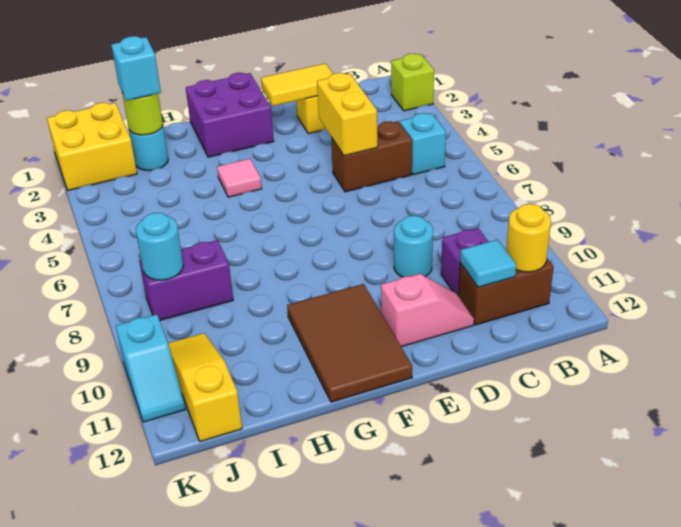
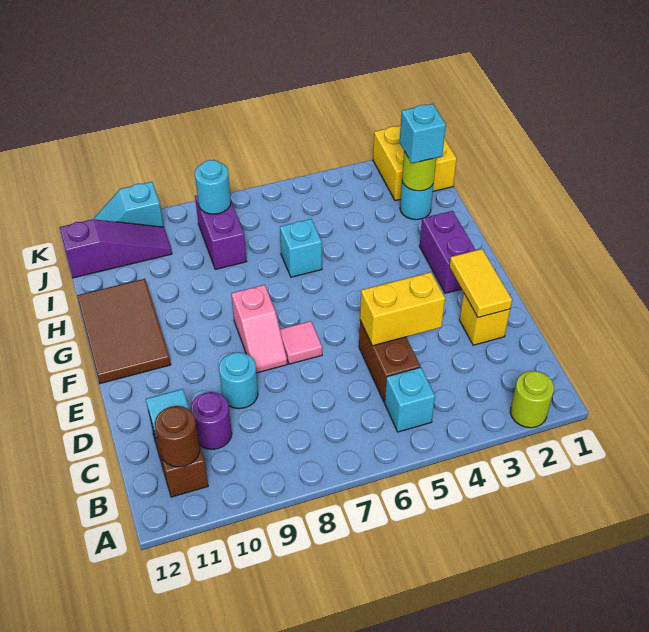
lime 1x1 brick [391,53,434,111] -> lime 1x1 round brick [510,371,554,428]
yellow 1x1 round brick [506,204,551,272] -> brown 1x1 round brick [155,406,200,467]
purple 1x1 brick [441,228,488,295] -> purple 1x1 round brick [191,392,232,449]
pink 1x2 slope [381,274,474,347] -> pink 1x2 slope moved to [231,285,287,373]
purple 2x2 brick [186,73,274,157] -> purple 1x2 brick [420,211,476,293]
brown 2x3 tile [287,284,412,402] -> brown 2x3 tile turned to [77,279,171,384]
pink 1x1 tile [217,159,262,197] -> pink 1x1 tile moved to [280,321,322,364]
none -> cyan 1x1 brick [280,219,322,277]
yellow 1x3 slope [168,333,242,442] -> purple 1x3 slope [60,219,172,278]

